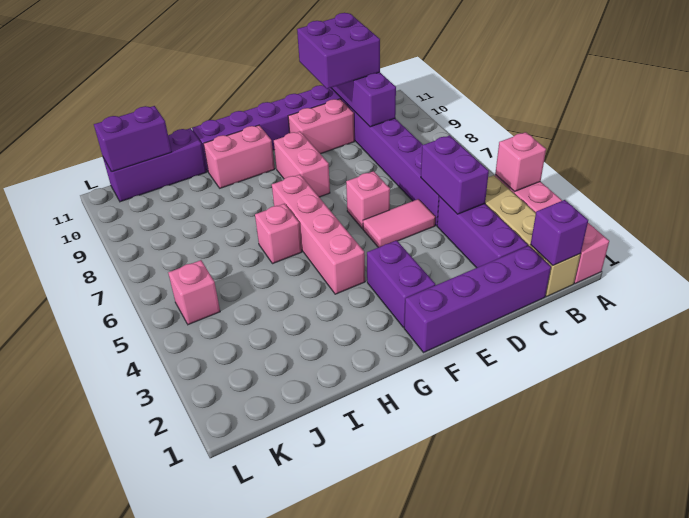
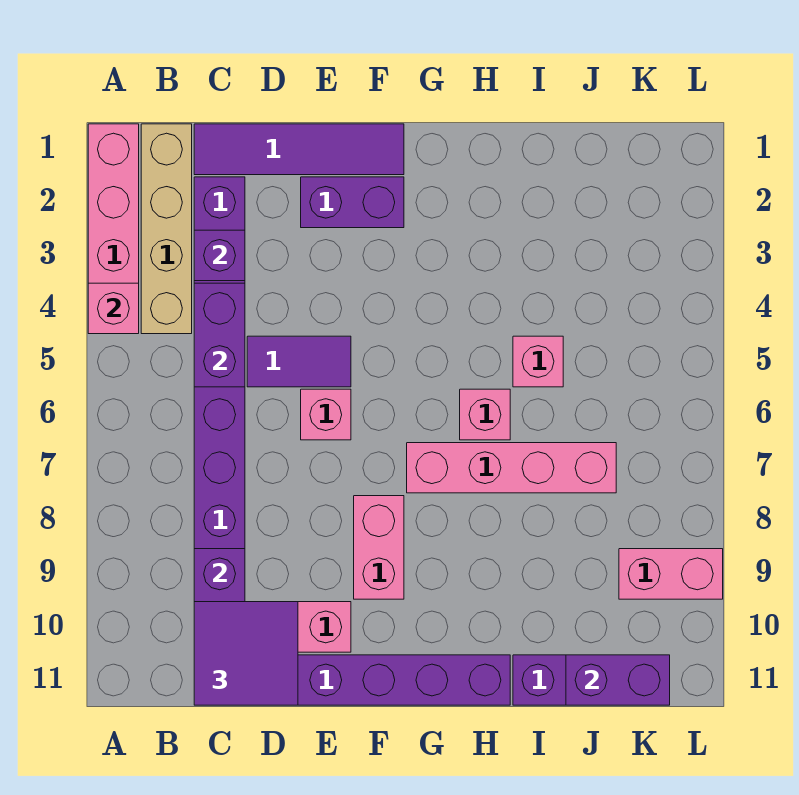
purple 1x1 brick [530,200,588,265] -> purple 1x1 brick moved to [194,230,245,281]
purple 1x4 brick [404,246,551,352] -> purple 1x4 tile [194,124,404,175]
purple 2x2 brick [297,13,380,89] -> purple 2x2 tile [194,602,298,705]
pink 1x2 tile [363,199,435,247] -> purple 1x2 tile [247,336,351,387]
purple 1x2 brick [367,240,435,327] -> purple 1x2 brick turned to [301,177,404,228]
pink 1x4 brick [272,175,365,294] -> pink 1x4 brick turned to [407,443,616,493]
pink 1x2 brick [203,125,275,188] -> pink 1x2 brick moved to [619,549,723,599]
pink 1x1 brick [168,260,220,325] -> pink 1x1 brick moved to [513,336,563,387]

